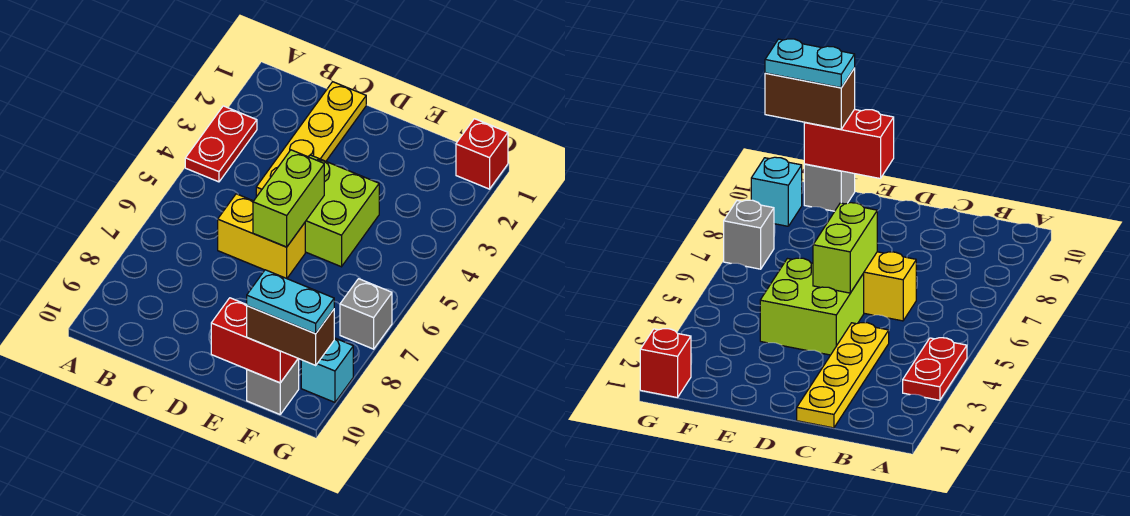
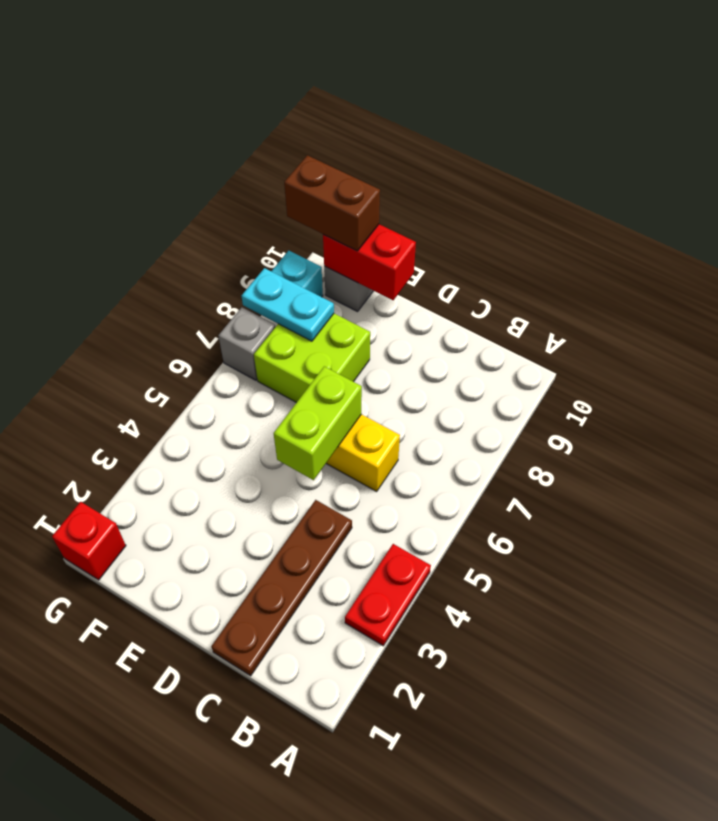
yellow 1x4 plate [256,82,366,197] -> brown 1x4 plate [211,500,352,676]
lime 2x2 brick [305,155,379,267] -> lime 2x2 brick moved to [254,314,370,403]
cyan 1x2 plate [247,270,334,334] -> cyan 1x2 plate moved to [242,268,334,341]

